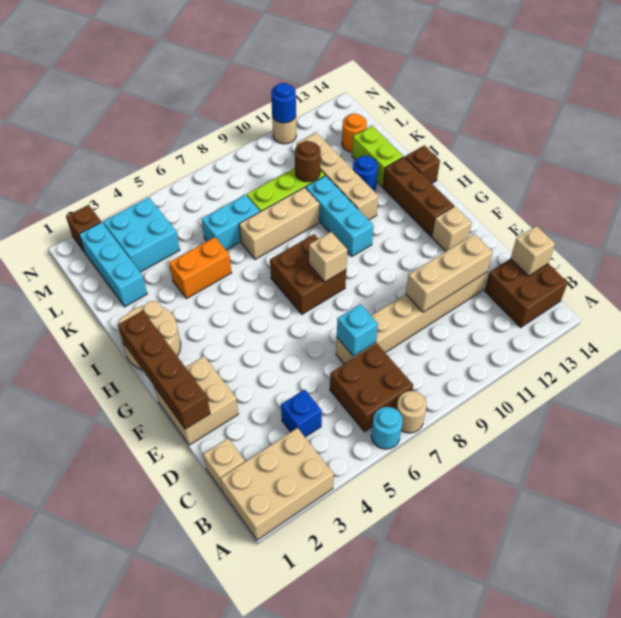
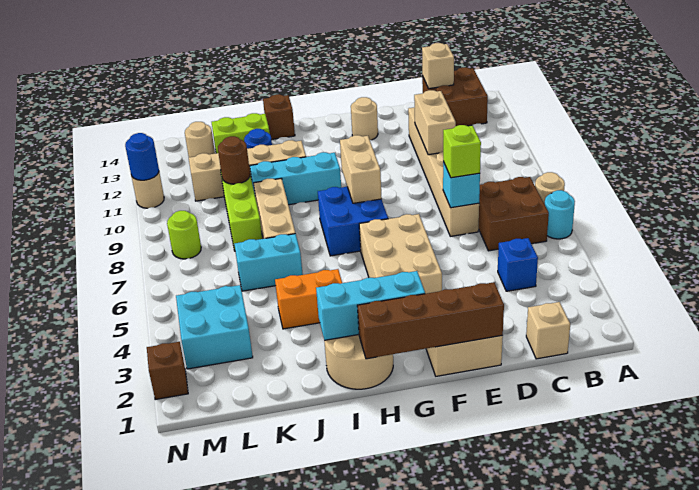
tan 2x3 brick [220,428,334,540] -> tan 2x3 brick moved to [359,214,442,294]
none -> lime 1x1 brick [443,125,481,178]
tan 1x3 brick [406,234,493,312] -> tan 1x2 brick [414,90,456,155]
tan 1x1 brick [432,206,472,251] -> tan 1x1 round brick [351,97,378,140]
brown 2x2 brick [270,234,346,314] -> blue 2x2 brick [318,187,388,256]
tan 1x1 brick [309,232,347,282] -> tan 1x2 brick [340,135,382,203]
brown 1x3 brick [383,157,454,236] -> none
orange 1x2 brick [169,237,231,299] -> orange 1x2 brick turned to [275,269,342,329]
cyan 1x3 brick [79,222,147,307] -> cyan 1x3 brick moved to [316,271,425,340]
cyan 1x2 brick [201,195,260,250] -> cyan 1x2 brick turned to [234,234,303,291]
orange 1x1 round brick [342,114,367,152] -> tan 1x1 round brick [185,122,215,157]
none -> lime 1x1 round brick [167,211,201,259]

